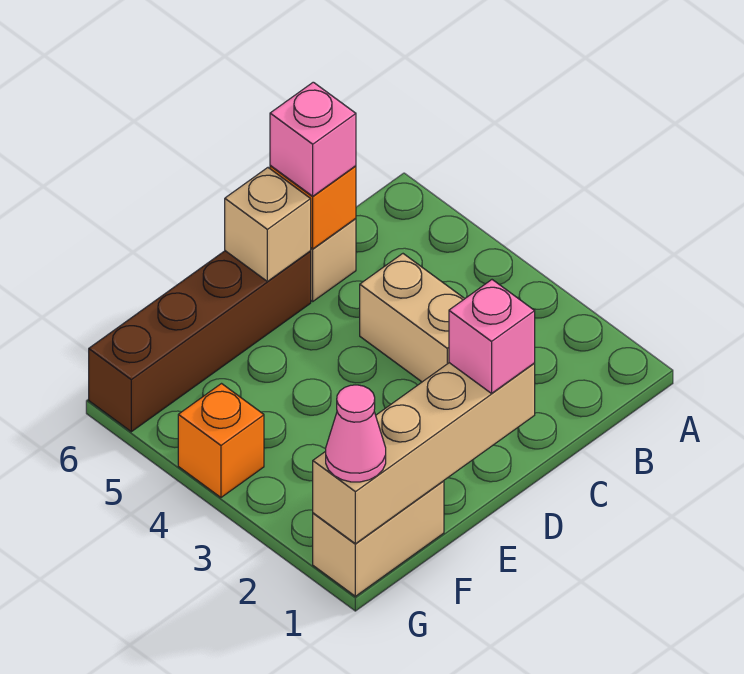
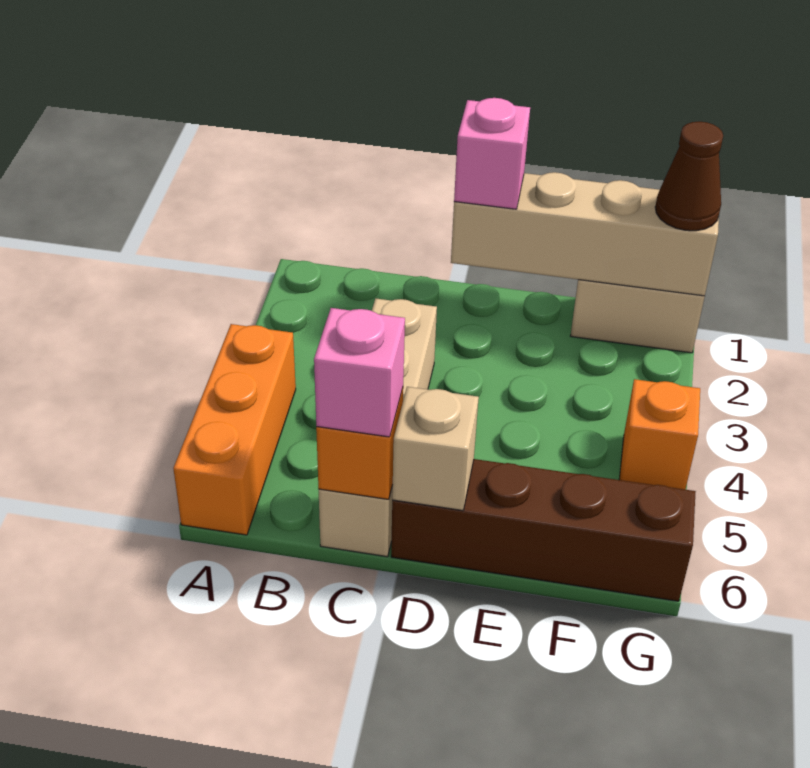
none -> orange 1x3 brick [173,324,296,535]
pink 1x1 cone [326,385,386,482] -> brown 1x1 cone [655,121,723,231]

